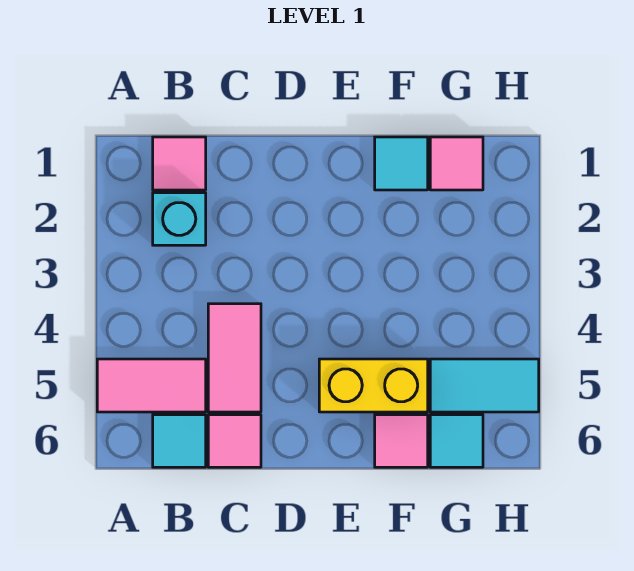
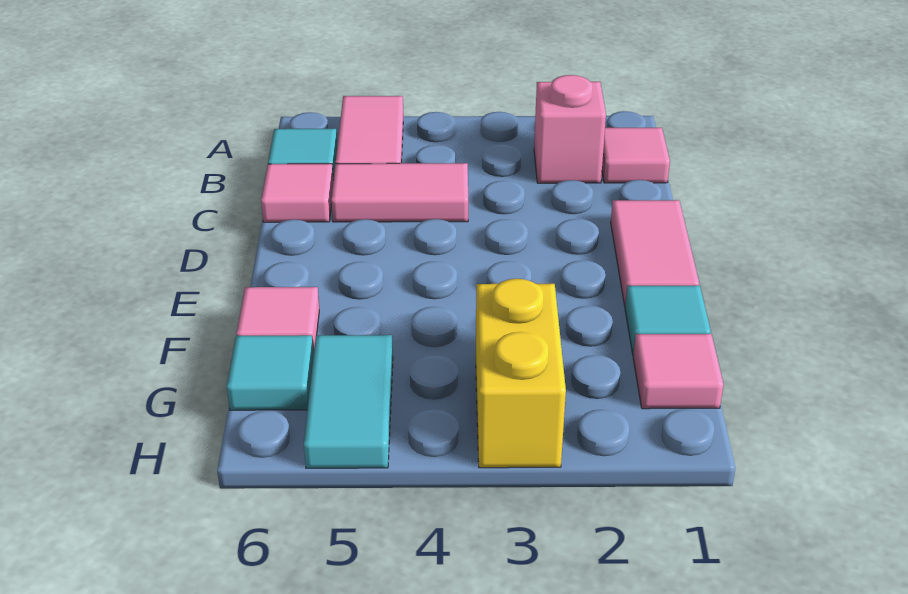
cyan 1x1 brick [153,193,206,245] -> pink 1x1 brick [534,75,606,183]
none -> pink 1x2 tile [611,200,699,305]
yellow 1x2 brick [319,359,428,412] -> yellow 1x2 brick moved to [476,279,566,468]

